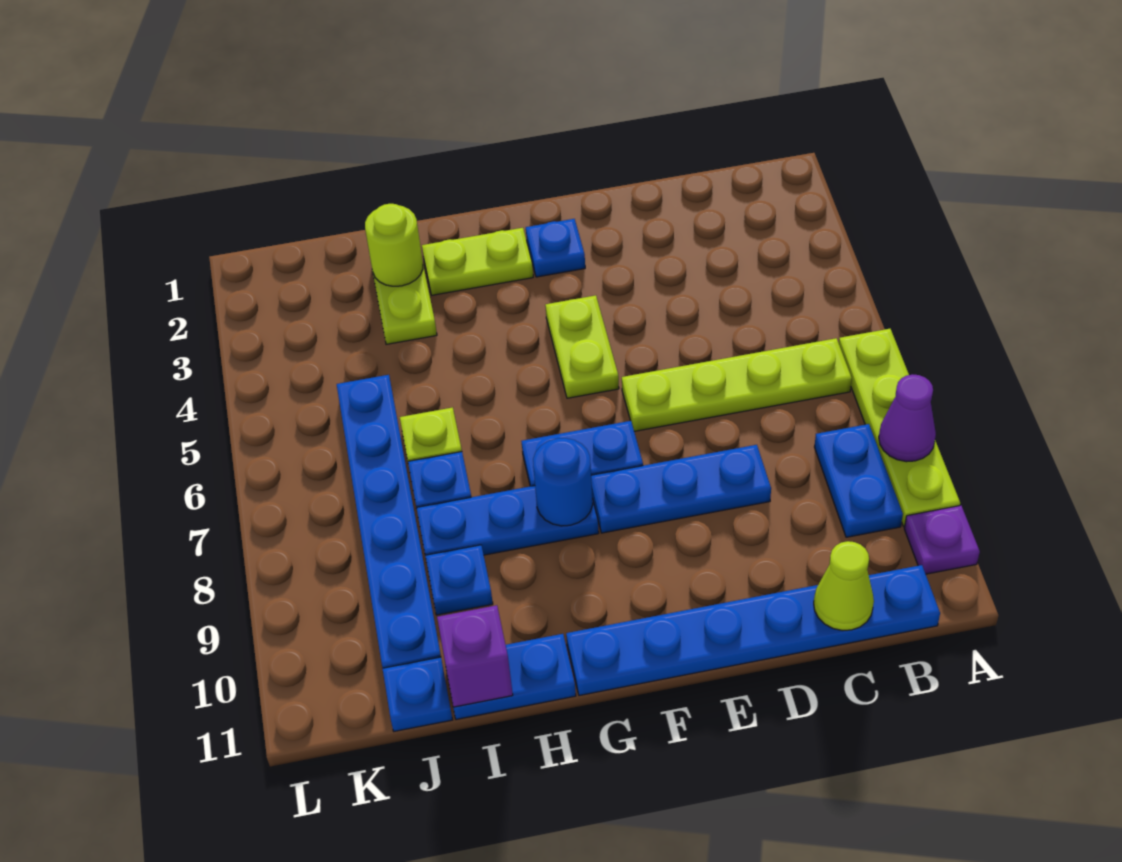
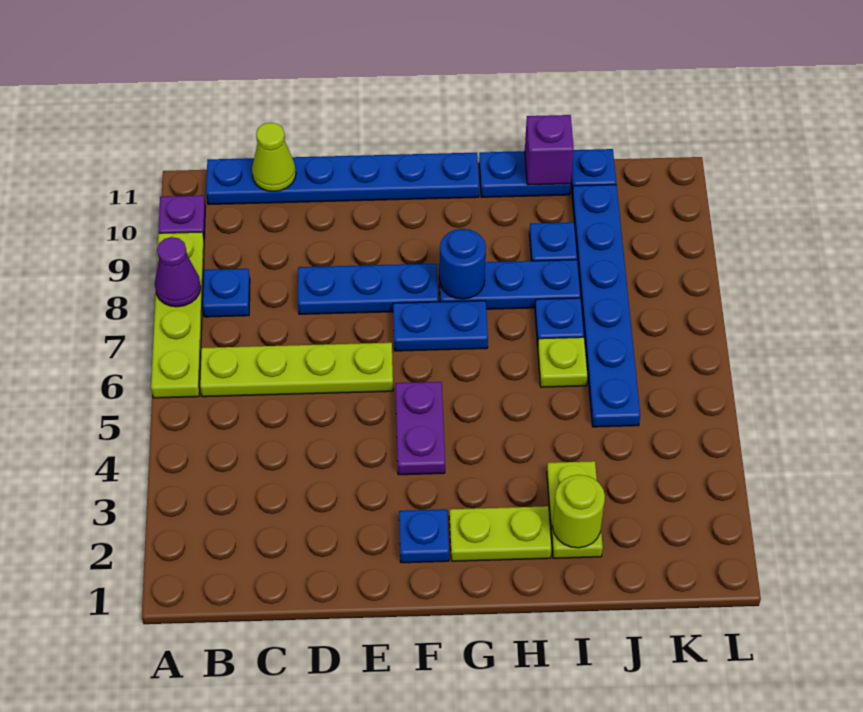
blue 1x2 plate [815,424,903,537] -> blue 1x1 plate [203,269,250,317]
lime 1x2 plate [545,295,619,398] -> purple 1x2 plate [395,382,445,475]

